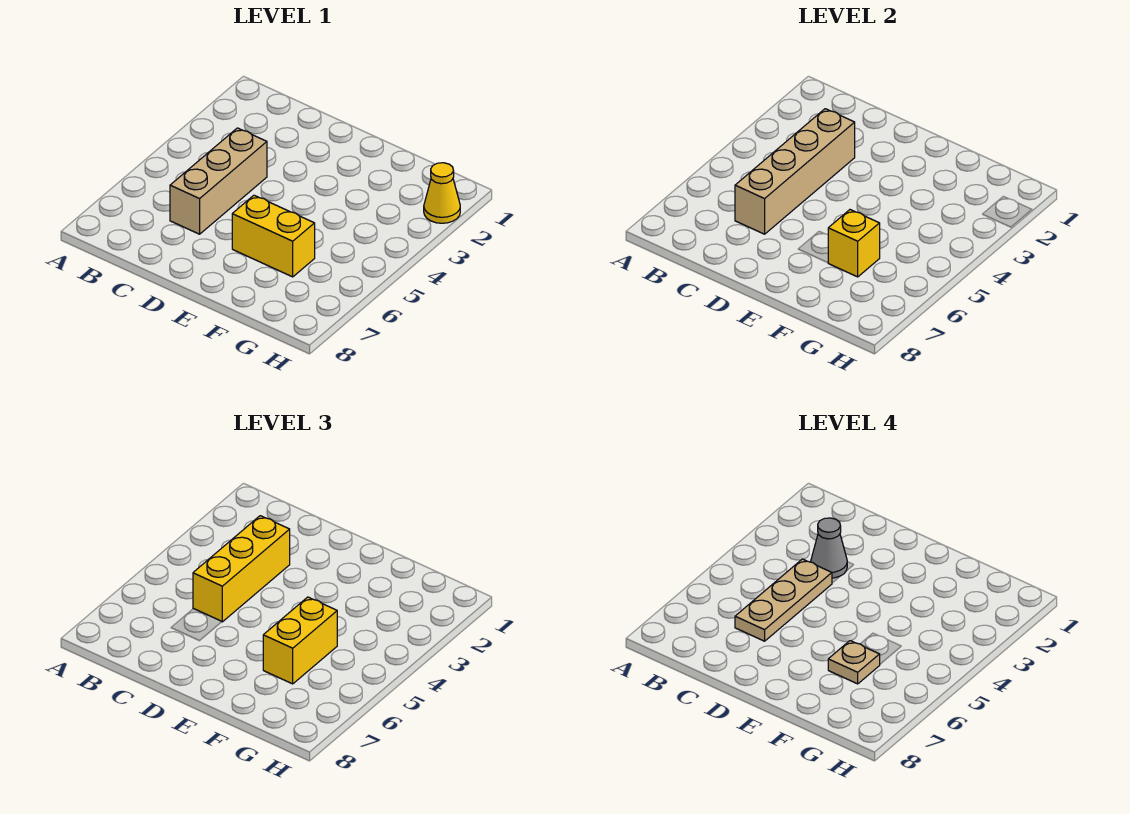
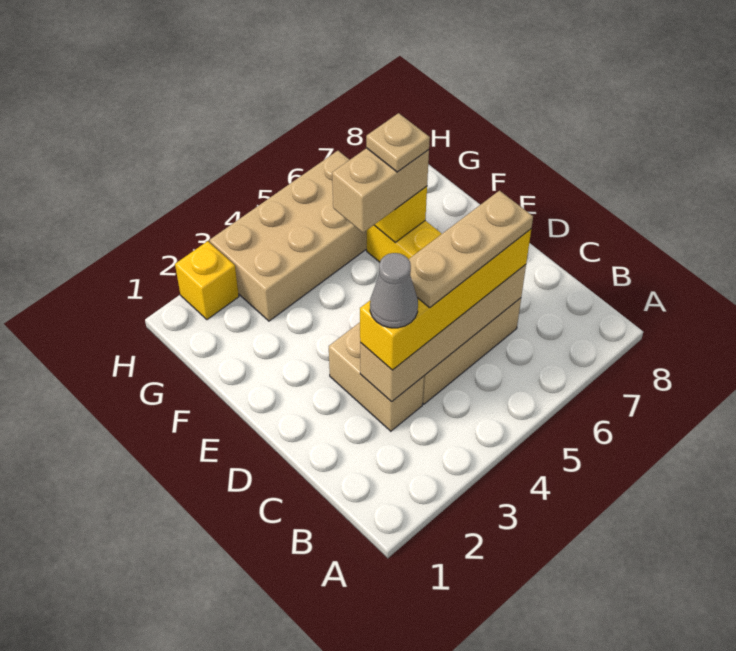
none -> tan 1x2 brick [329,322,424,431]
yellow 1x3 brick [193,516,290,622] -> yellow 1x4 brick [360,229,531,370]
yellow 1x2 brick [263,597,337,684] -> tan 1x2 brick [332,148,429,233]
none -> tan 2x4 brick [209,151,367,321]
yellow 1x1 cone [424,163,460,223] -> yellow 1x1 brick [175,241,239,320]

